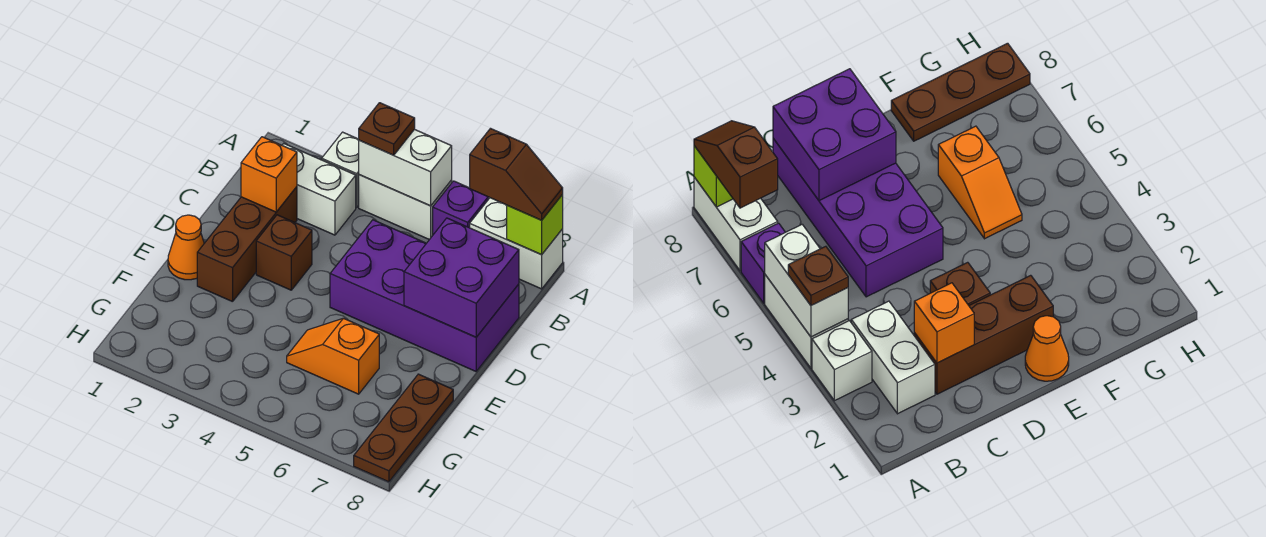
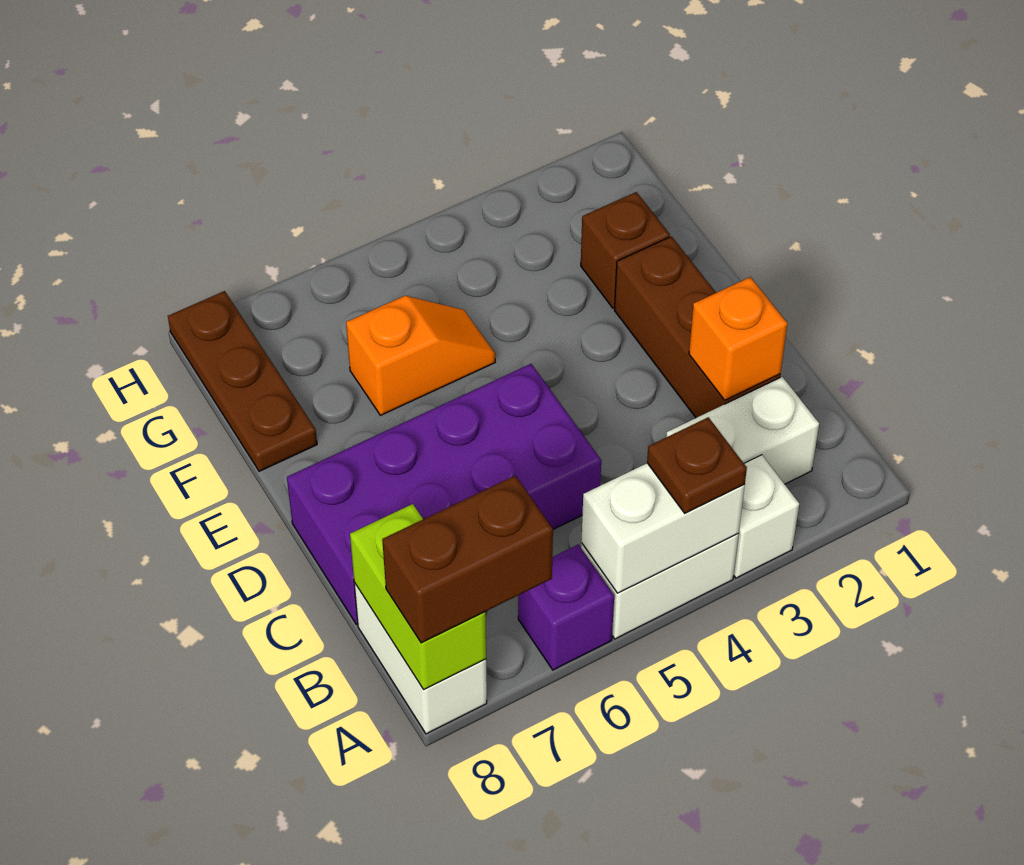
white 1x2 brick [470,198,563,289] -> white 1x2 brick turned to [354,582,487,734]
brown 1x2 slope [470,129,563,220] -> brown 1x2 brick [382,476,553,643]
lime 1x1 brick [507,195,563,255] -> lime 1x2 brick [350,504,486,689]
purple 2x2 brick [404,218,519,337] -> none
brown 1x1 brick [256,215,312,290] -> brown 1x1 brick moved to [581,192,670,308]
orange 1x1 cone [168,215,204,280] -> none

